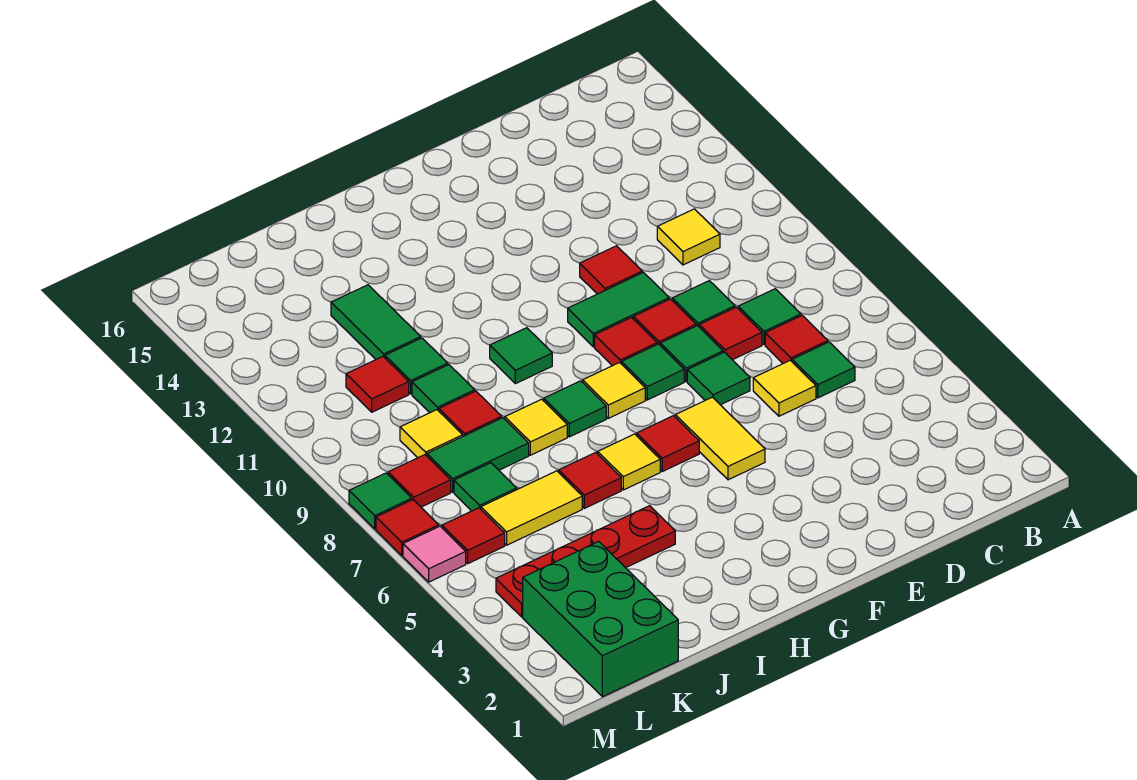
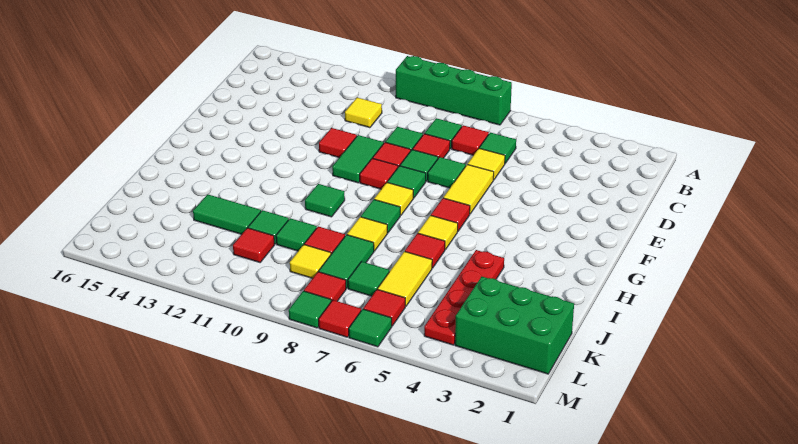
none -> green 1x4 brick [396,56,512,125]
yellow 1x2 tile [675,397,765,480] -> yellow 1x2 tile turned to [443,164,494,214]
pink 1x1 tile [403,526,466,582] -> green 1x1 tile [349,309,392,347]

